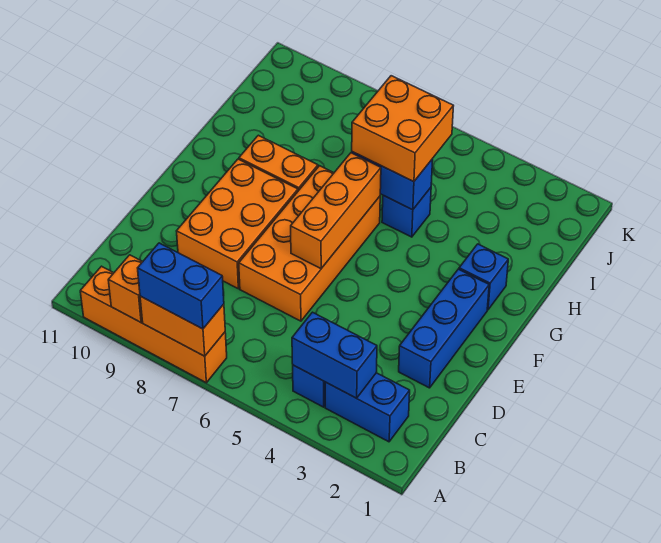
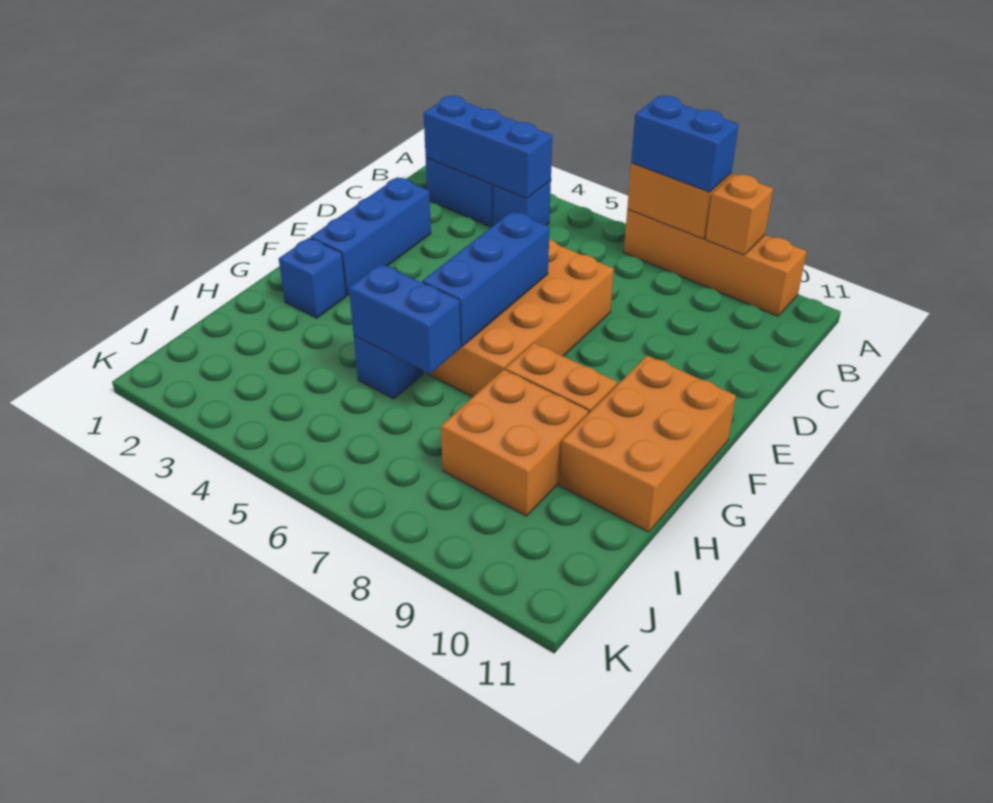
blue 1x2 brick [292,312,377,398] -> blue 1x3 brick [424,96,552,198]
orange 2x3 brick [177,159,298,289] -> orange 2x3 brick moved to [560,355,736,532]
orange 1x3 brick [291,153,381,269] -> blue 1x3 brick [422,212,550,346]
orange 2x2 brick [352,76,453,182] -> orange 2x2 brick moved to [441,370,589,516]

